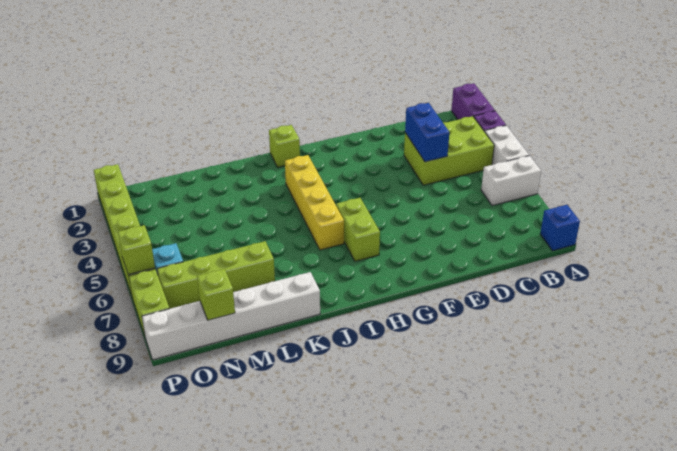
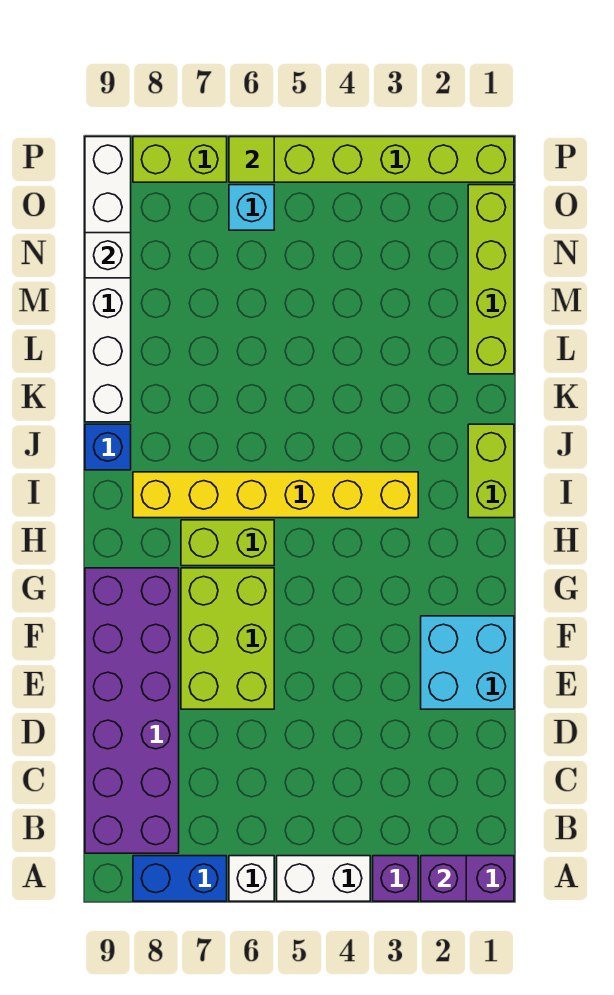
none -> purple 1x1 brick [421,856,466,901]
white 1x2 brick [481,156,541,206] -> white 1x1 brick [229,856,274,901]
blue 1x1 brick [540,205,580,251] -> blue 1x1 brick moved to [85,424,131,470]
lime 2x3 brick [404,116,494,185] -> lime 2x3 brick moved to [181,568,274,709]
none -> purple 2x6 brick [85,568,179,853]
blue 1x2 brick [405,103,449,162] -> blue 1x2 brick moved to [133,856,227,901]
none -> cyan 2x2 brick [421,616,514,709]
lime 1x1 brick [269,125,300,167] -> lime 1x2 brick [468,424,514,518]
yellow 1x4 brick [285,155,344,250] -> yellow 1x6 brick [133,472,418,518]
lime 1x4 brick [157,241,275,309] -> lime 1x4 brick moved to [468,185,514,374]
lime 1x1 brick [197,269,235,320] -> white 1x1 brick [85,233,131,278]
lime 1x1 brick [118,225,155,275] -> lime 1x1 tile [229,137,274,182]

